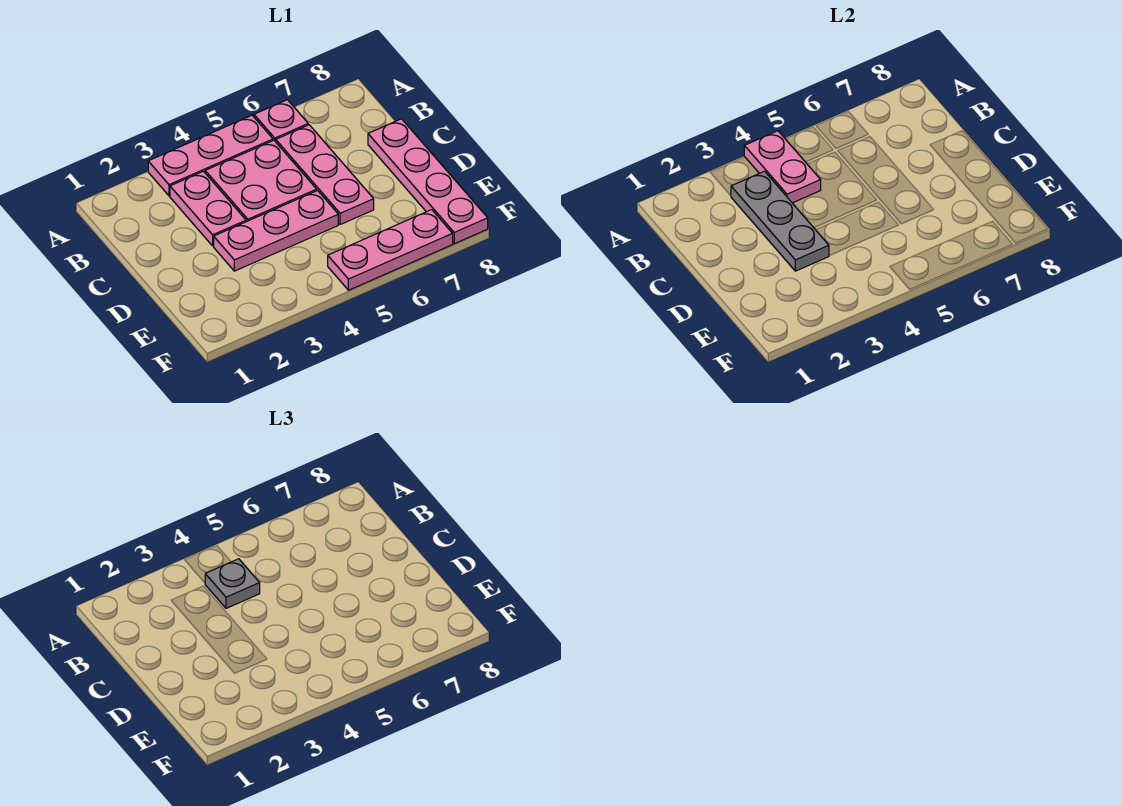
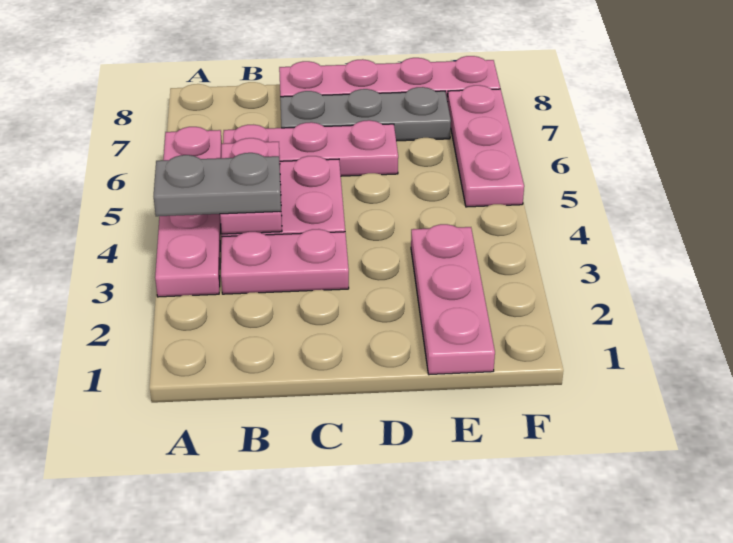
pink 1x2 plate [744,131,821,203] -> pink 1x2 plate turned to [220,138,282,234]
grey 1x3 plate [731,171,829,271] -> grey 1x3 plate moved to [280,87,451,141]
grey 1x1 plate [205,559,260,608] -> grey 1x2 plate [154,153,281,216]
pink 1x3 plate [214,191,338,271] -> pink 1x3 plate moved to [411,224,495,375]

